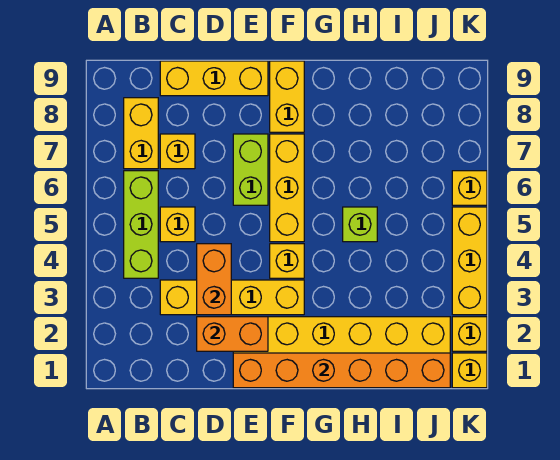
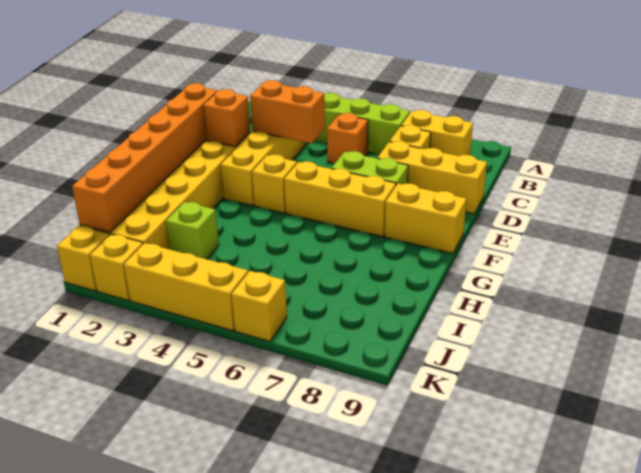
yellow 1x1 brick [160,207,195,242] -> orange 1x1 brick [327,113,368,163]
yellow 1x3 brick [160,61,268,96] -> yellow 1x3 brick turned to [377,141,487,214]
orange 1x2 brick [197,317,268,351] -> orange 1x1 brick [203,89,250,147]
lime 1x1 brick [343,207,377,242] -> lime 1x1 brick moved to [166,202,219,259]

